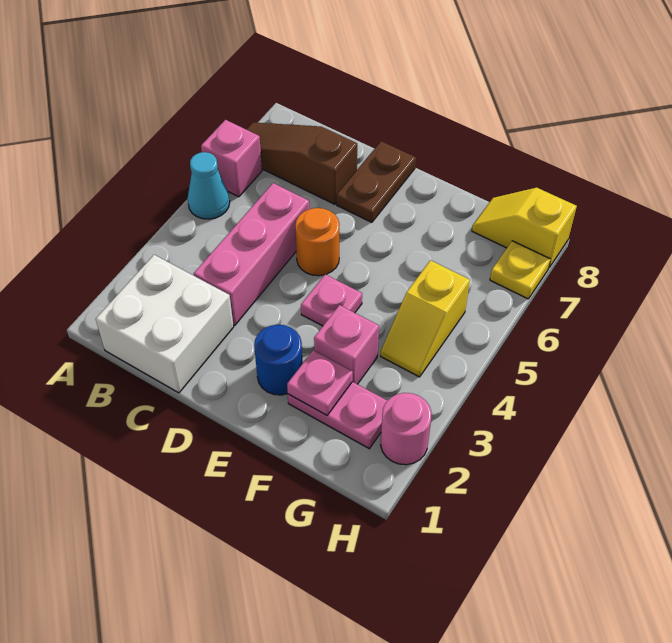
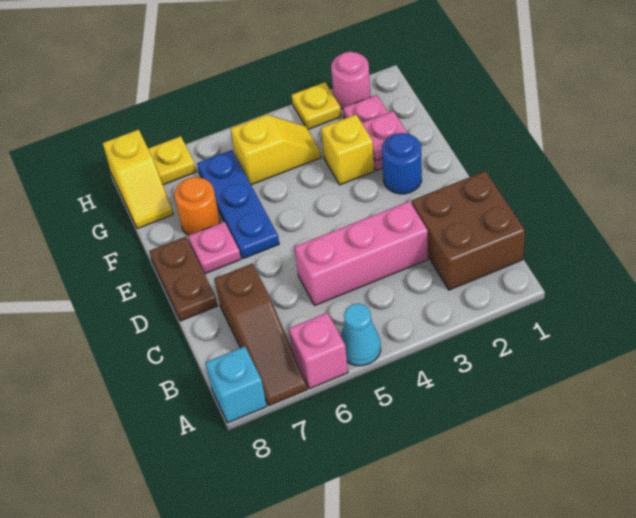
none -> cyan 1x1 brick [206,346,267,423]
white 2x2 brick [96,255,234,393] -> brown 2x2 brick [412,171,525,290]
orange 1x1 round brick [295,208,340,276] -> orange 1x1 round brick moved to [174,177,220,235]
brown 1x2 plate [337,141,416,222] -> brown 1x2 plate turned to [149,237,218,321]
pink 1x1 plate [301,274,362,326] -> pink 1x1 plate moved to [188,222,241,274]
none -> blue 1x3 plate [197,150,279,259]
pink 1x1 brick [314,305,379,384] -> yellow 1x1 brick [321,115,374,185]
none -> yellow 1x1 plate [292,82,341,129]

